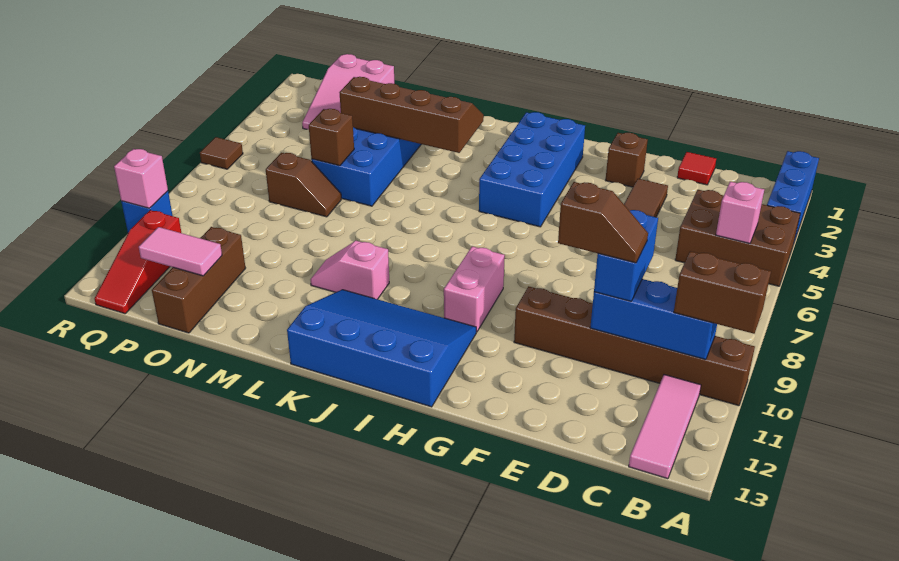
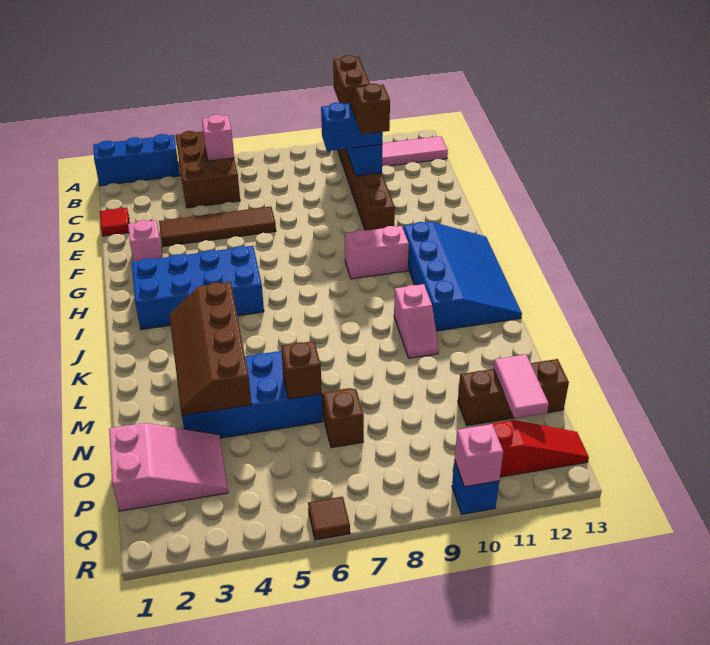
brown 1x1 brick [605,133,648,187] -> pink 1x1 brick [128,220,162,262]
blue 3x4 slope [287,290,476,407] -> blue 3x4 slope turned to [403,222,522,331]

